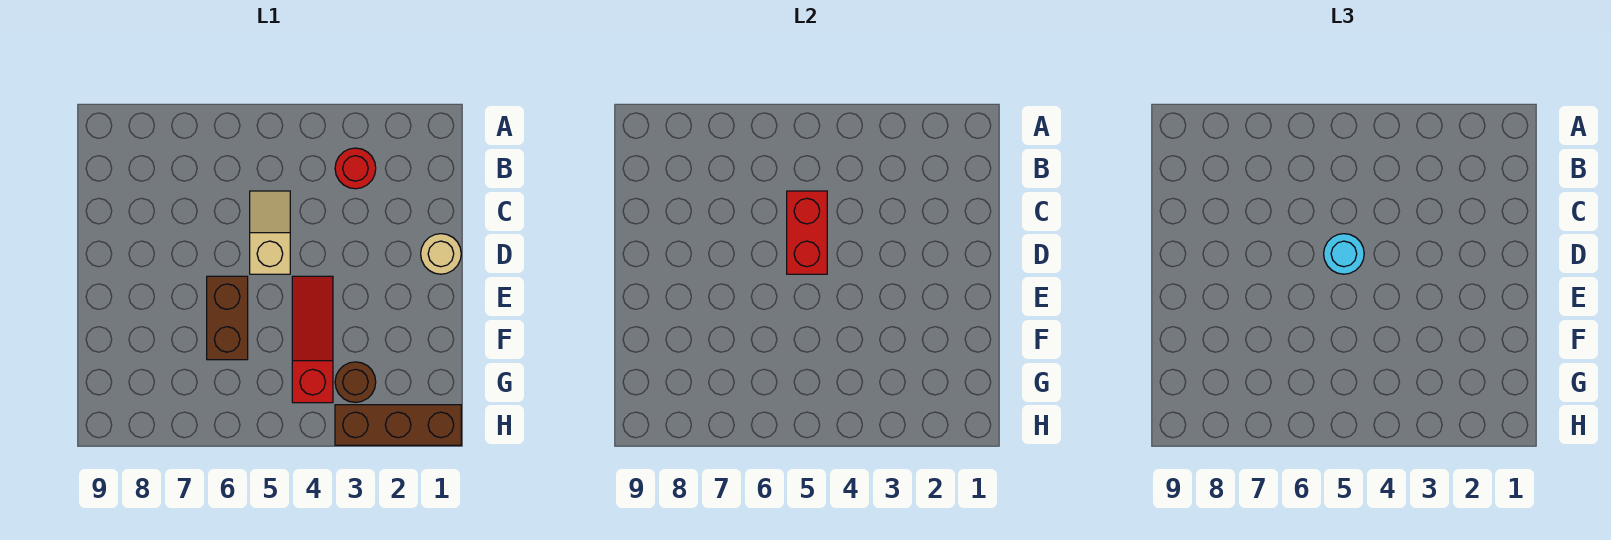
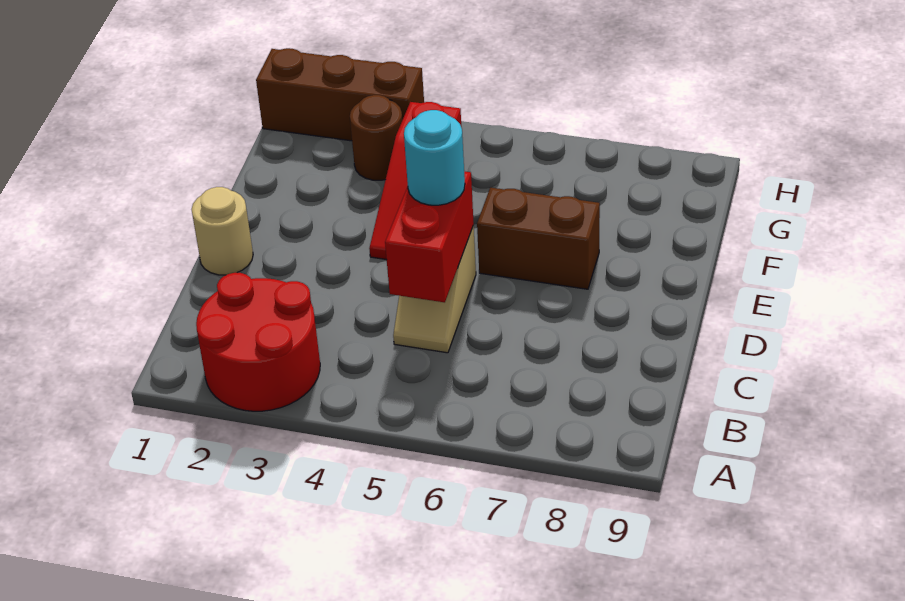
red 1x1 round brick [335,148,376,189] -> red 2x2 round brick [196,273,320,411]
brown 1x2 brick [207,276,248,360] -> brown 1x2 brick turned to [477,188,600,289]

